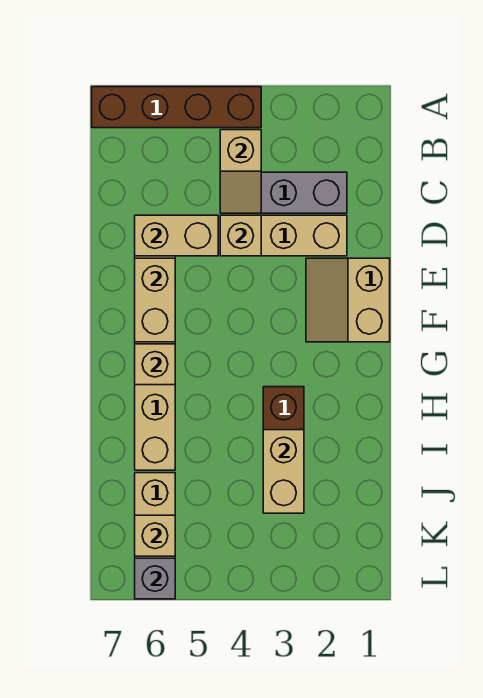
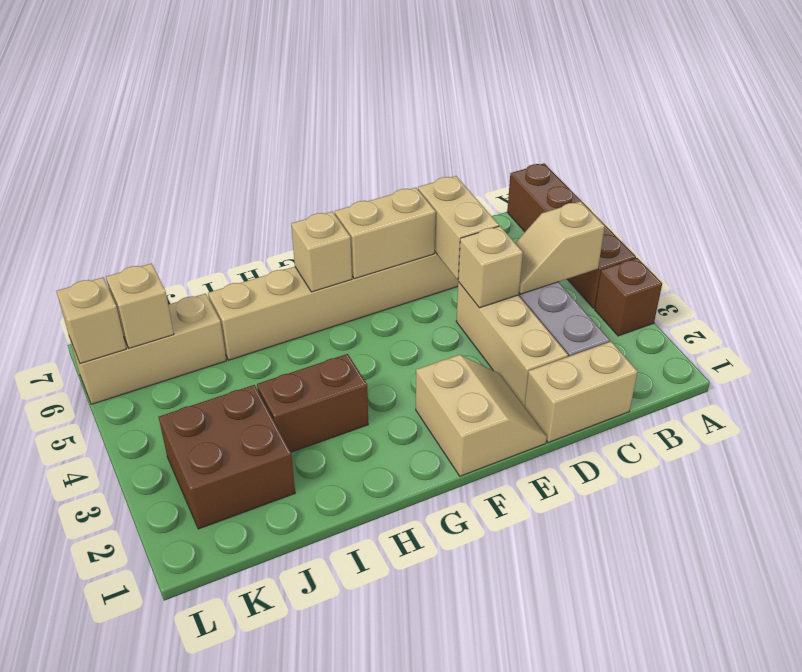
none -> brown 1x1 brick [595,258,662,336]
tan 2x2 slope [306,258,390,342] -> tan 2x2 slope turned to [416,355,547,476]
tan 1x2 brick [263,430,304,513] -> tan 1x2 brick moved to [525,342,638,443]
none -> brown 2x2 brick [159,385,295,529]
grey 1x1 brick [135,558,175,599] -> tan 1x1 brick [56,277,126,364]

